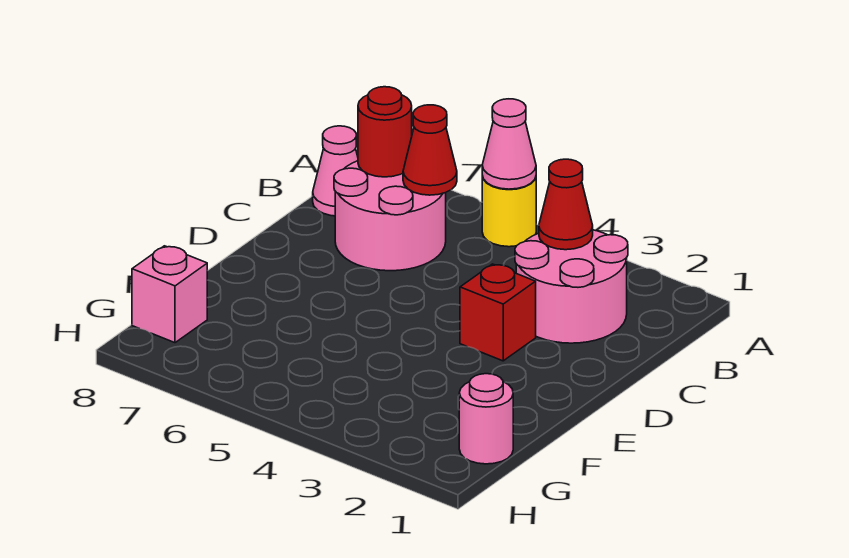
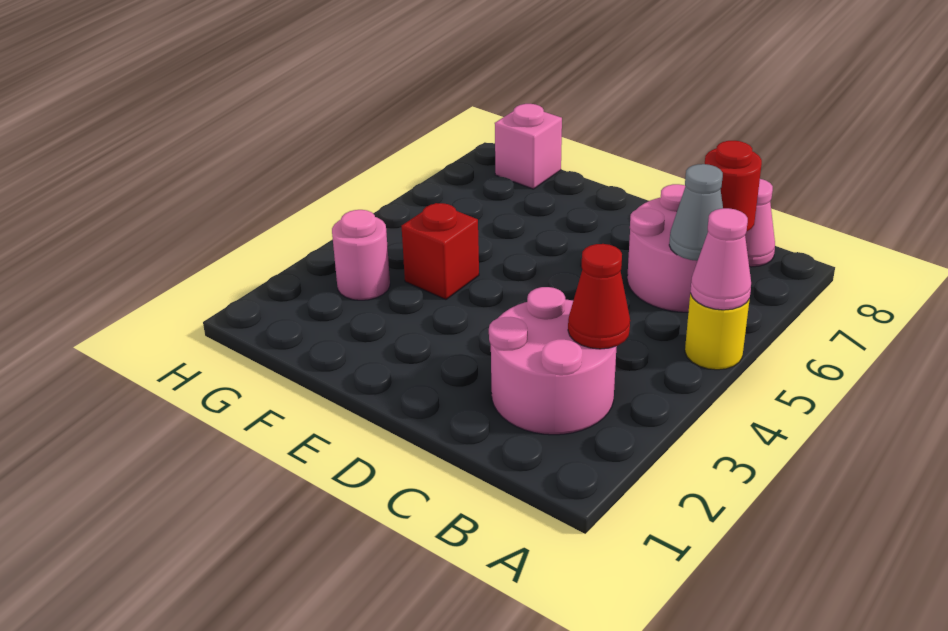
red 1x1 cone [403,105,457,195] -> grey 1x1 cone [669,164,723,261]
red 1x1 brick [460,264,536,361] -> red 1x1 brick moved to [402,203,479,300]
pink 1x1 round brick [459,374,513,464] -> pink 1x1 round brick moved to [332,210,390,300]

